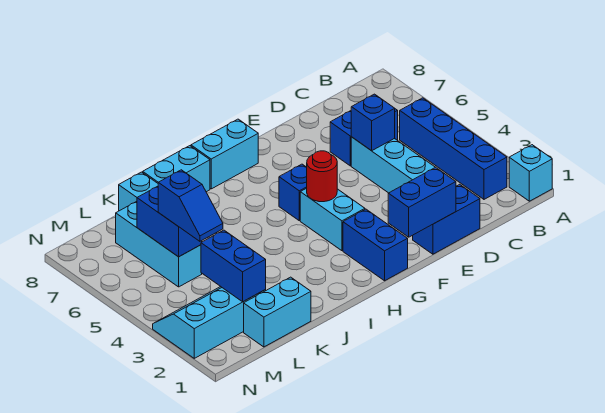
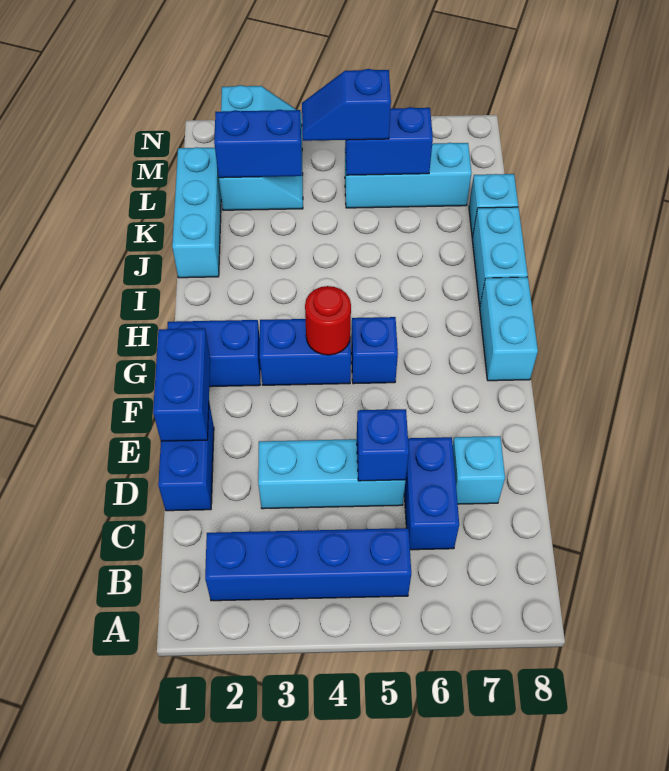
cyan 1x1 brick [509,145,552,201] -> cyan 1x1 brick moved to [453,436,505,504]
cyan 1x2 brick [300,188,365,251] -> blue 1x2 brick [260,319,351,385]
cyan 1x2 brick [244,277,311,347] -> cyan 1x3 brick [172,147,221,278]

